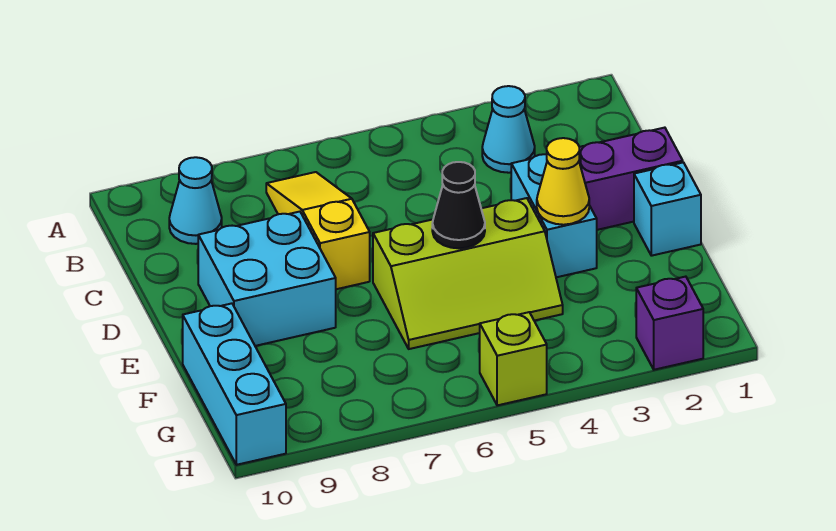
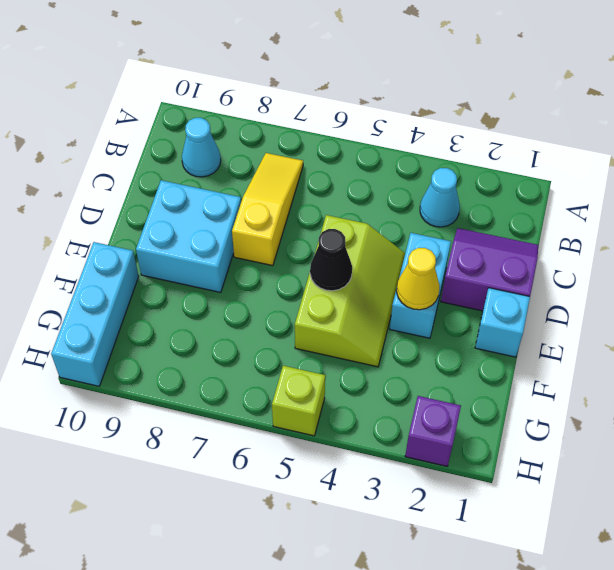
lime 2x3 slope [373,198,563,349] -> lime 2x3 slope turned to [295,215,405,367]

